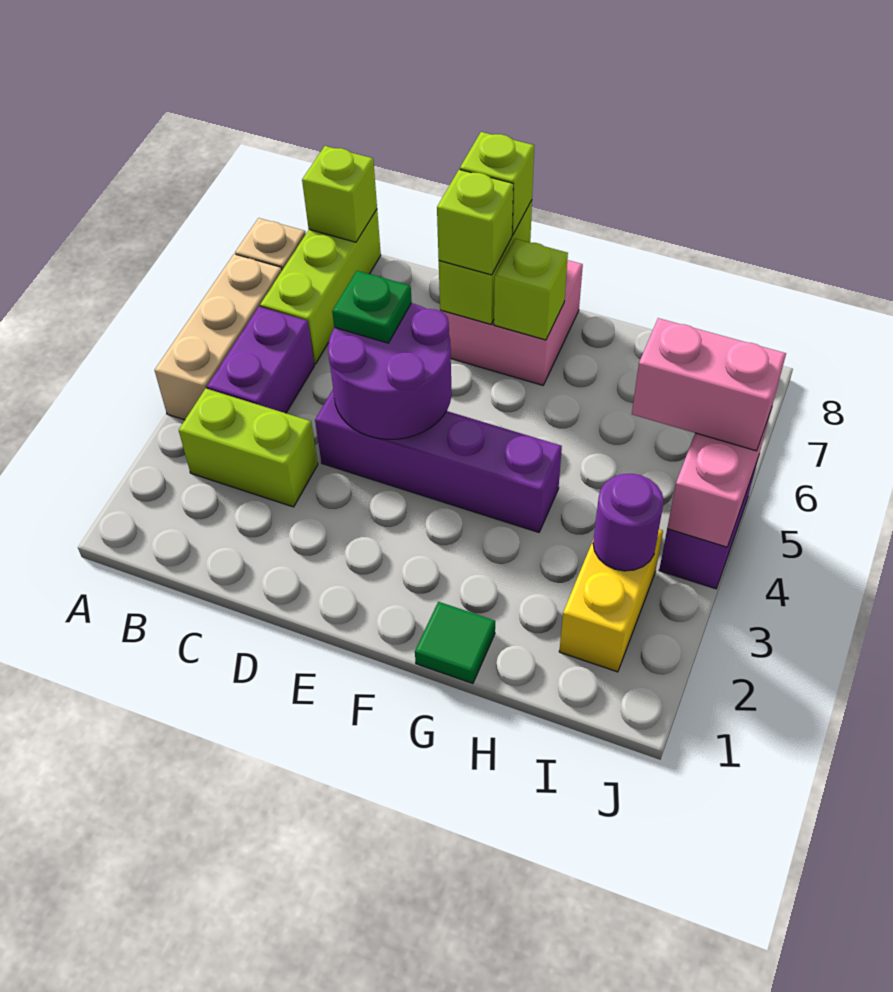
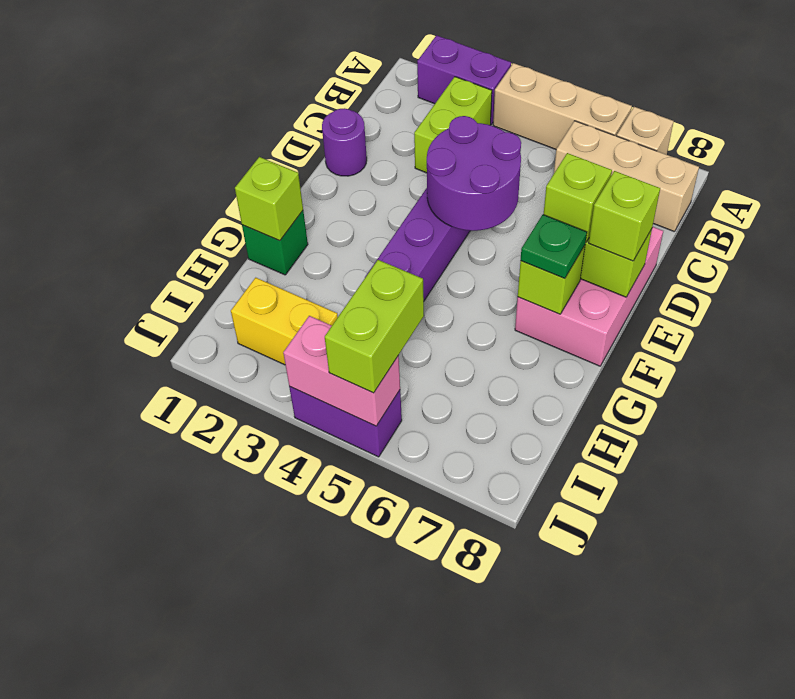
purple 1x2 brick [207,307,314,413] -> purple 1x2 brick moved to [417,35,511,125]
lime 1x3 brick [260,210,381,364] -> tan 1x3 brick [554,121,699,232]
lime 1x1 brick [302,146,377,242] -> lime 1x1 brick moved to [235,157,303,241]
green 1x1 plate [332,271,412,343] -> green 1x1 plate moved to [521,215,587,279]
pink 2x2 brick [440,260,583,385] -> pink 2x3 brick [515,227,663,366]
green 1x1 tile [415,602,495,684] -> green 1x1 brick [242,211,308,275]
purple 1x1 round brick [593,474,664,571] -> purple 1x1 round brick moved to [322,108,367,176]
pink 1x2 brick [632,318,786,451] -> lime 1x2 brick [325,260,424,393]

